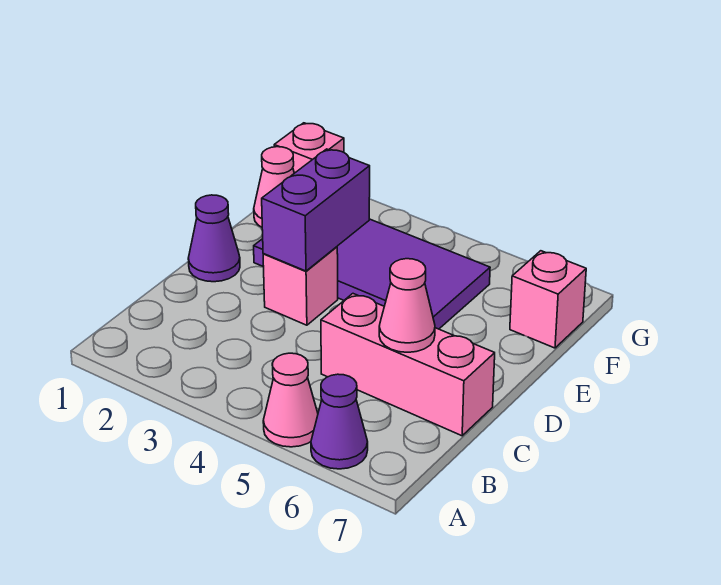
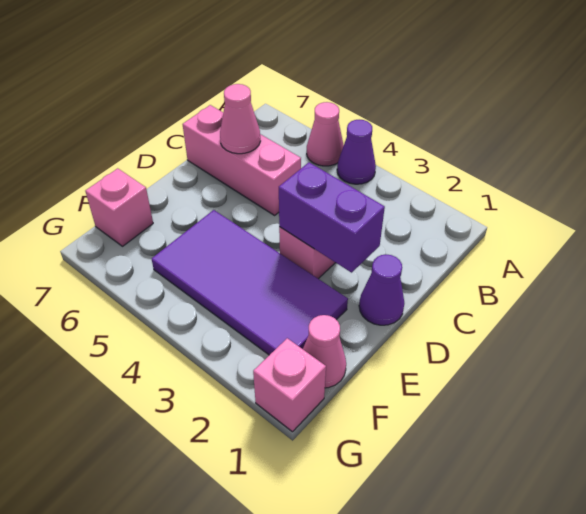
purple 1x1 cone [311,374,368,469] -> purple 1x1 cone moved to [337,120,376,184]
purple 1x2 brick [262,149,370,271] -> purple 1x2 brick turned to [279,162,385,273]

